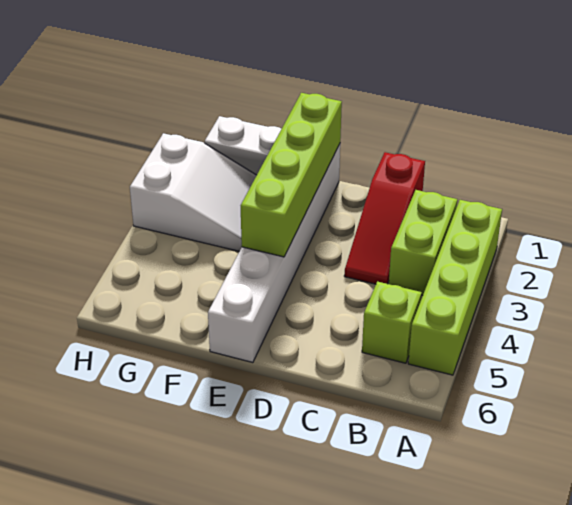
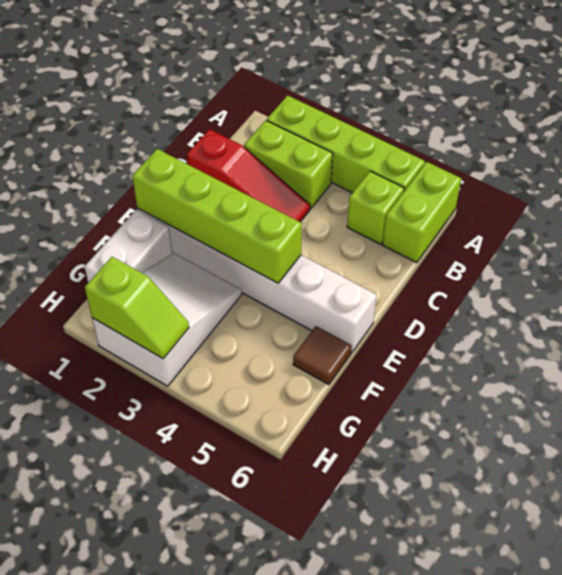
none -> lime 1x2 brick [382,162,461,263]
none -> brown 1x1 tile [293,326,352,385]
none -> lime 1x2 slope [85,257,189,359]

